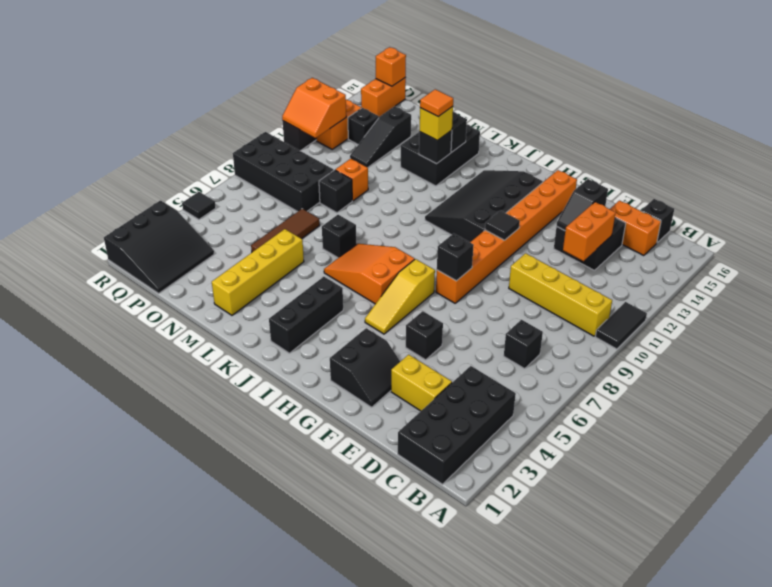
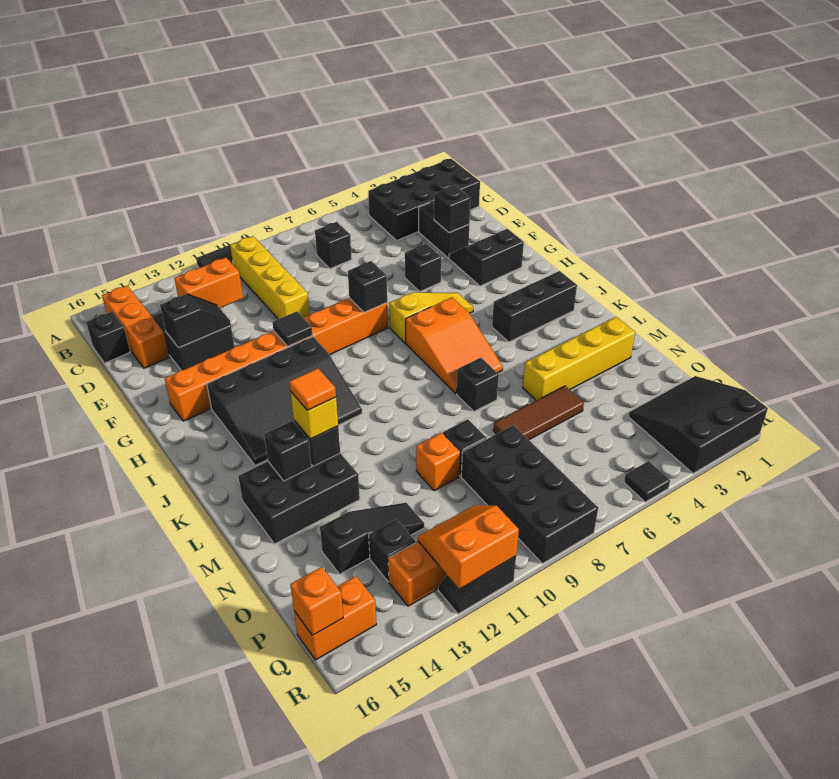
orange 1x2 brick [610,201,661,256] -> orange 1x3 brick [102,286,169,368]
yellow 1x2 brick [391,355,452,411] -> black 1x2 brick [419,200,469,258]
none -> black 1x1 brick [434,185,470,232]
orange 2x2 slope [282,78,346,138] -> orange 2x2 slope turned to [418,505,519,589]

